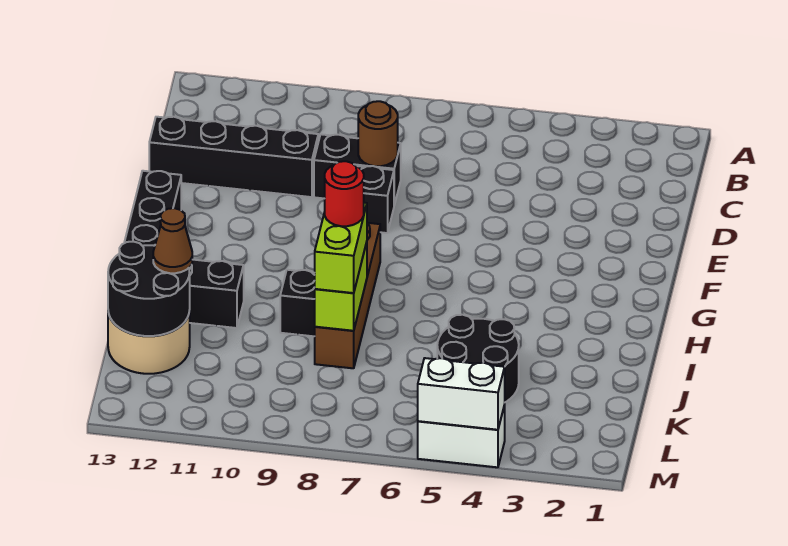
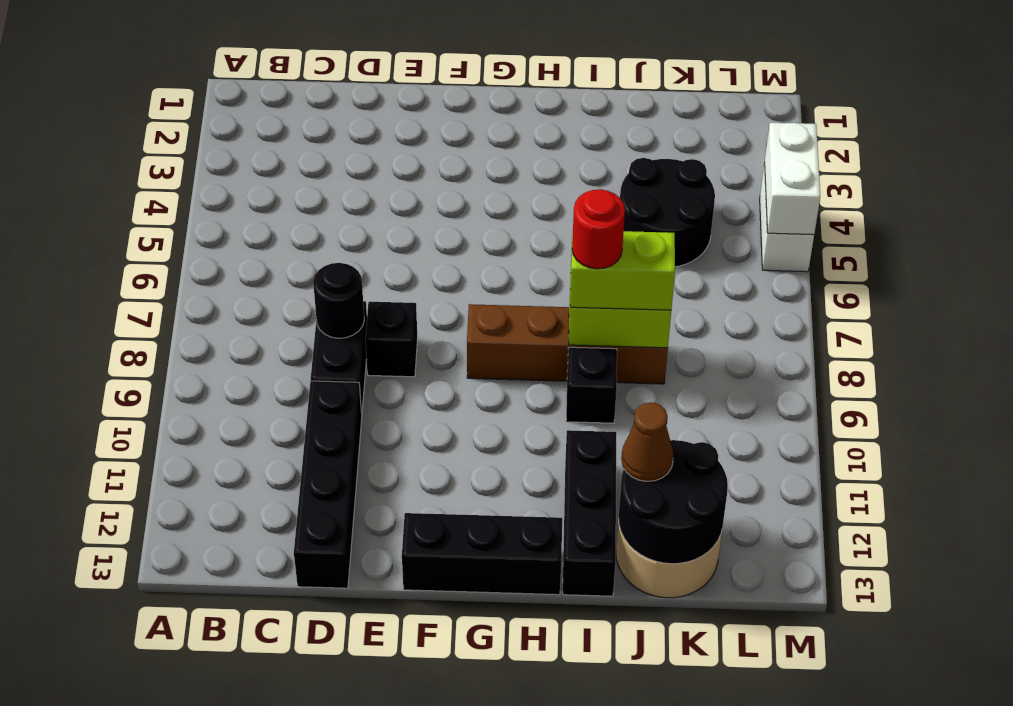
brown 1x1 round brick [358,101,398,166] -> black 1x1 round brick [313,263,364,338]

